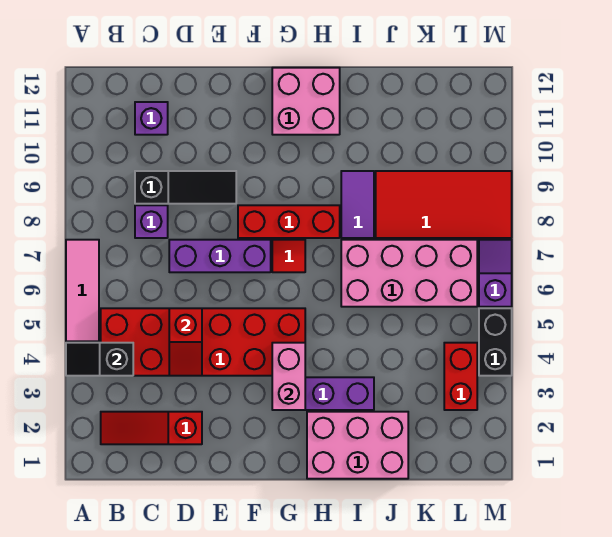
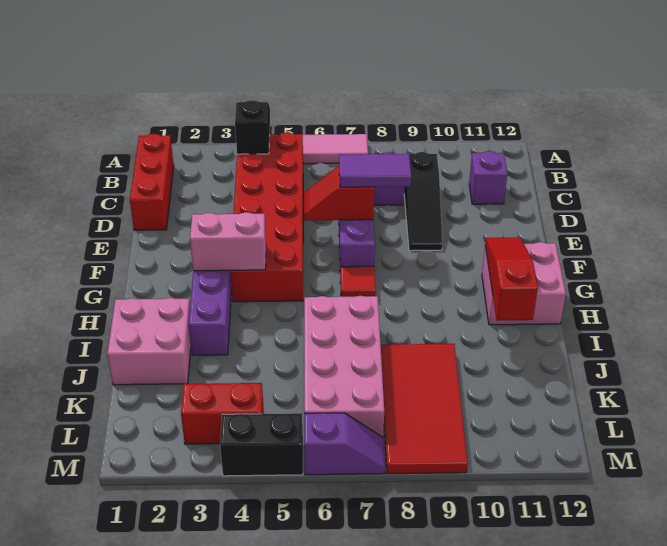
red 1x3 slope [101,412,202,444] -> red 1x3 slope moved to [485,237,538,321]
red 1x2 slope [169,308,202,376] -> red 1x2 slope moved to [304,166,374,220]
red 1x3 brick [238,205,340,238] -> red 1x3 brick moved to [130,134,174,230]
pink 2x3 brick [307,412,408,479] -> pink 2x2 brick [107,298,191,385]
purple 1x2 tile [341,171,374,238] -> purple 1x2 tile moved to [339,154,411,187]

